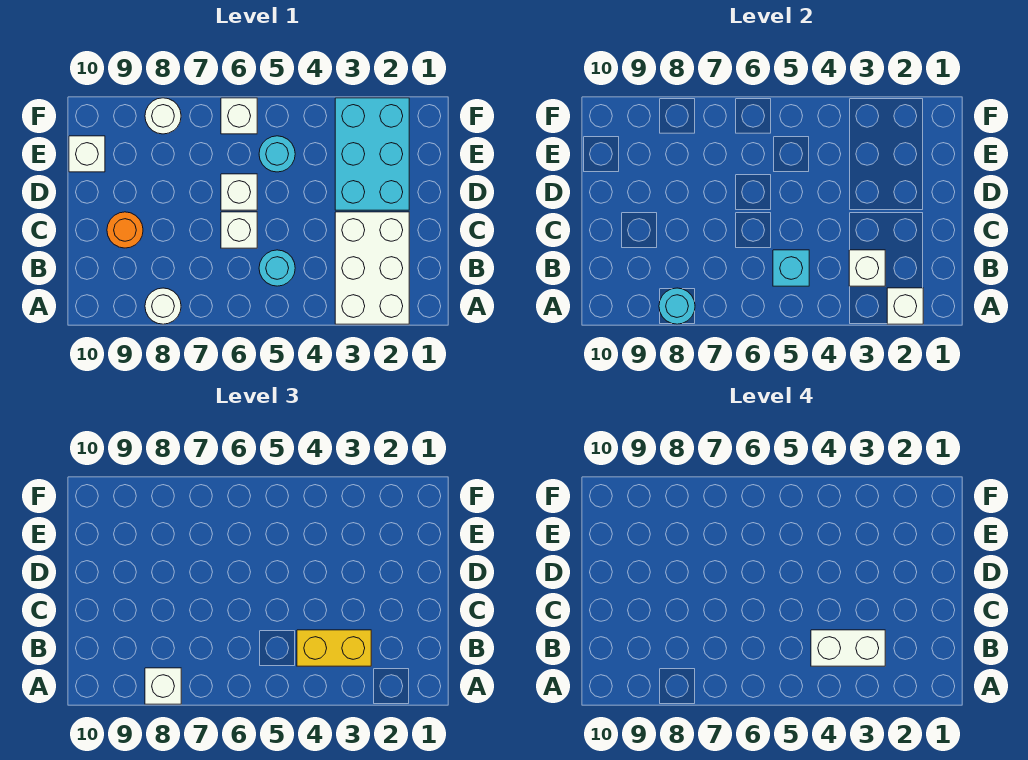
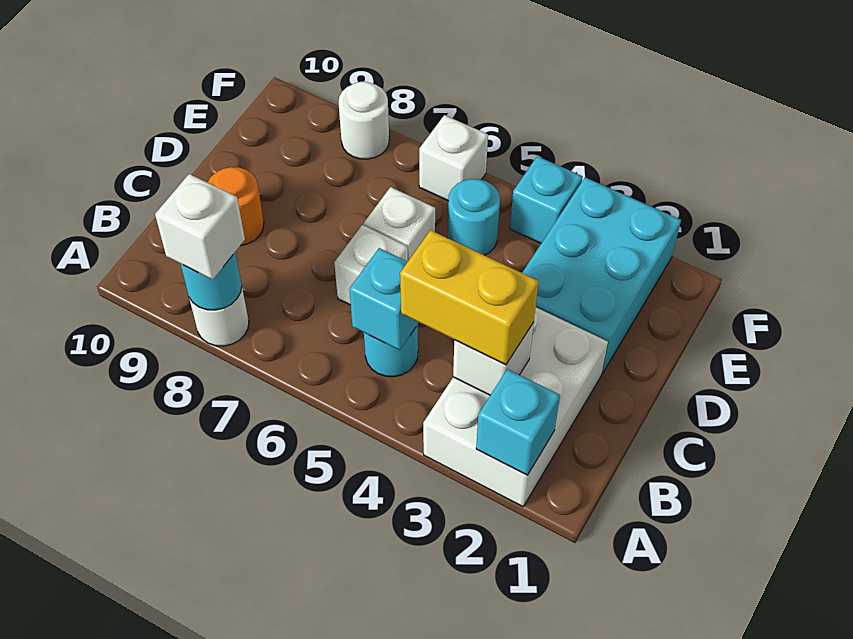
white 1x1 brick [887,288,923,324] -> cyan 1x1 brick [476,369,560,475]
white 1x2 brick [811,630,885,666] -> none
white 1x1 brick [69,136,105,172] -> none
none -> cyan 1x1 brick [510,156,583,243]

